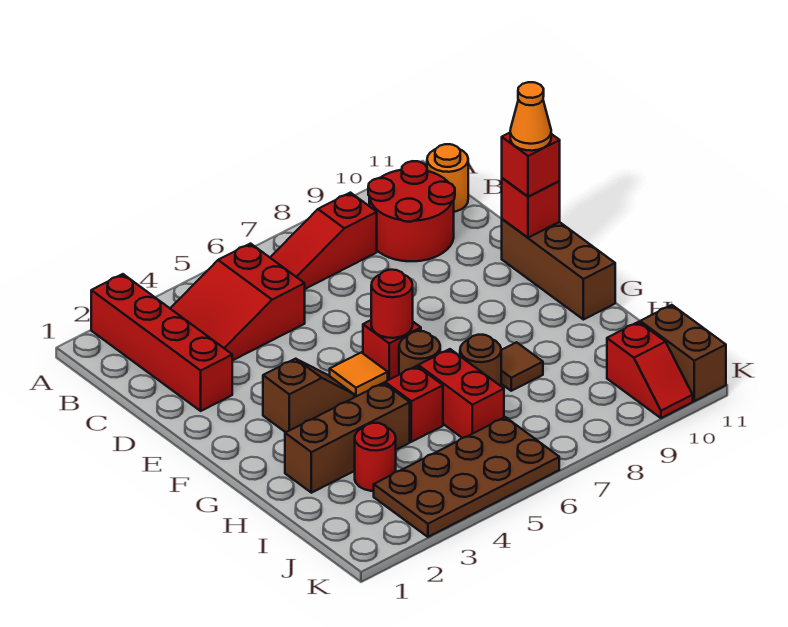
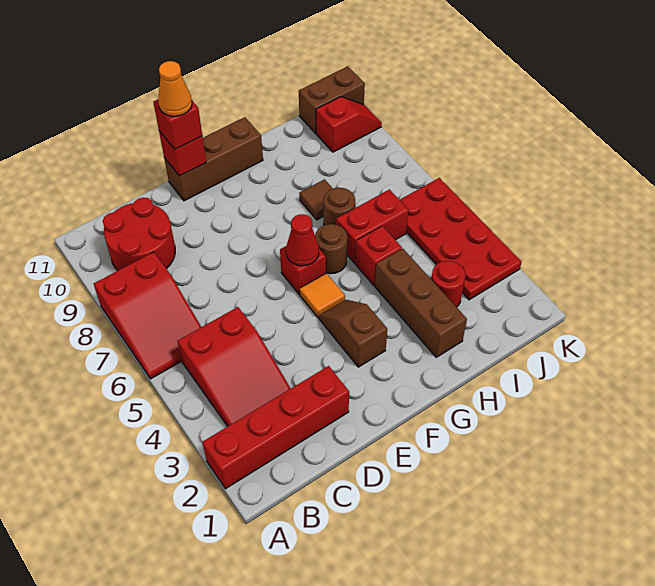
red 1x3 slope [270,193,377,289] -> red 2x3 slope [94,252,201,379]
orange 1x1 round brick [427,144,468,212] -> none
red 1x1 round brick [371,270,413,338] -> red 1x1 cone [286,214,319,266]
brown 2x4 plate [374,417,559,537] -> red 2x4 plate [400,178,522,300]

